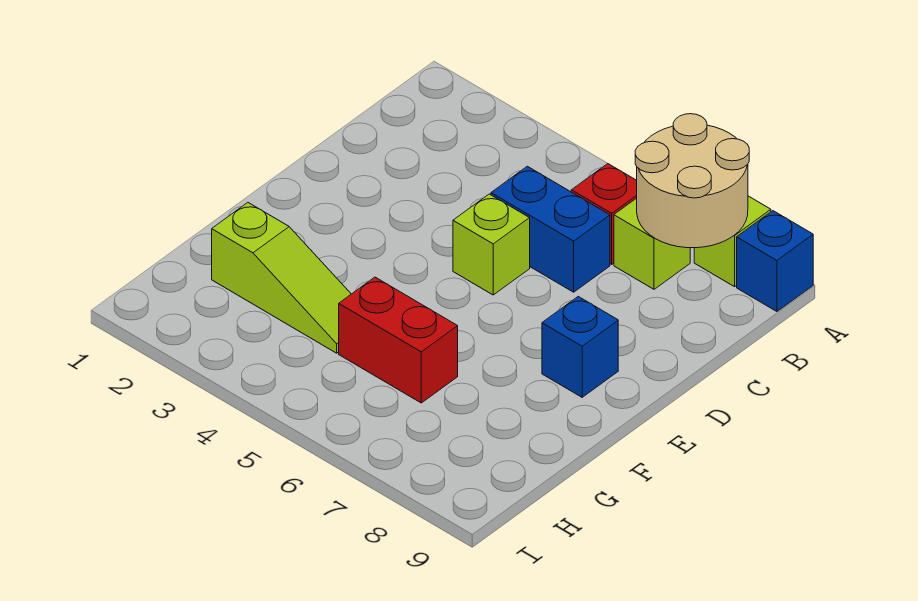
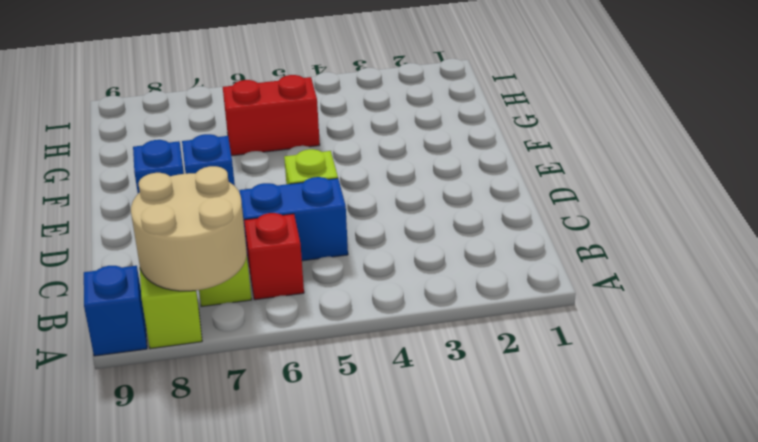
none -> blue 1x1 brick [182,134,235,186]
lime 1x3 slope [212,203,351,353] -> none

